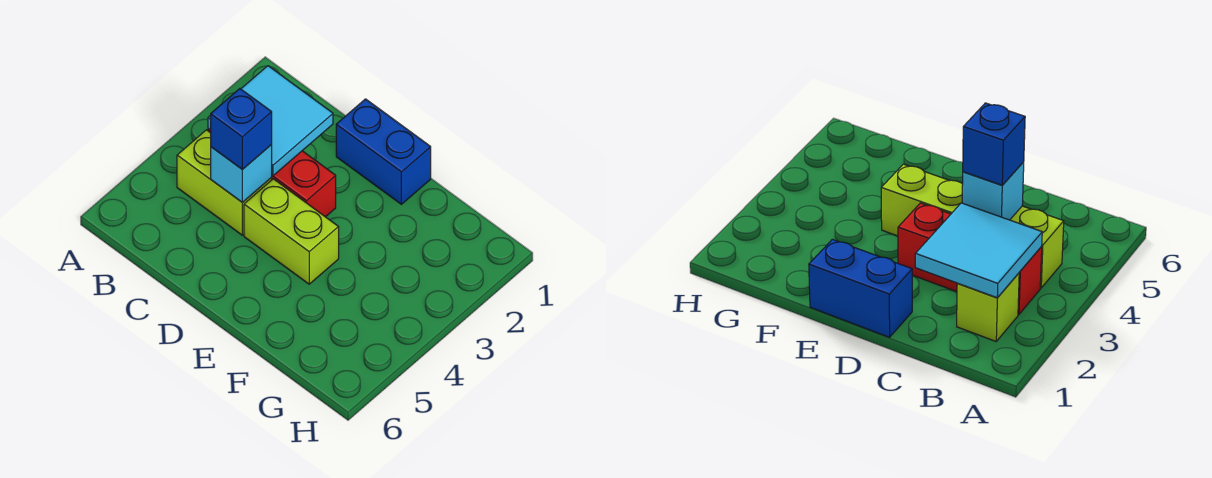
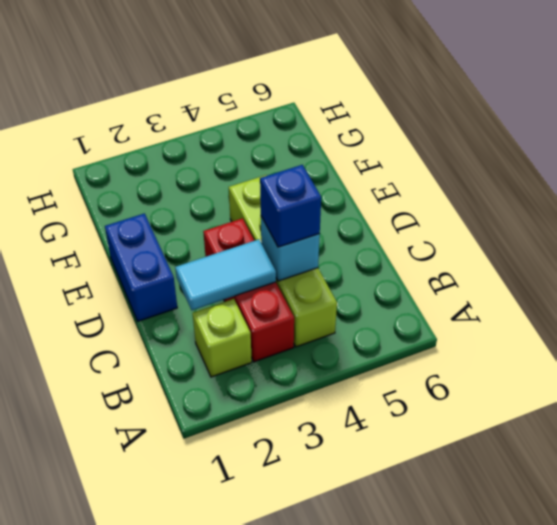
cyan 2x2 tile [208,66,333,176] -> cyan 1x2 tile [175,239,276,310]

